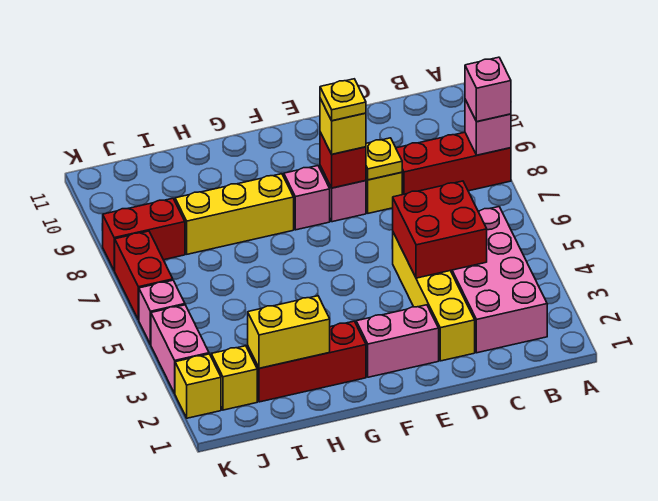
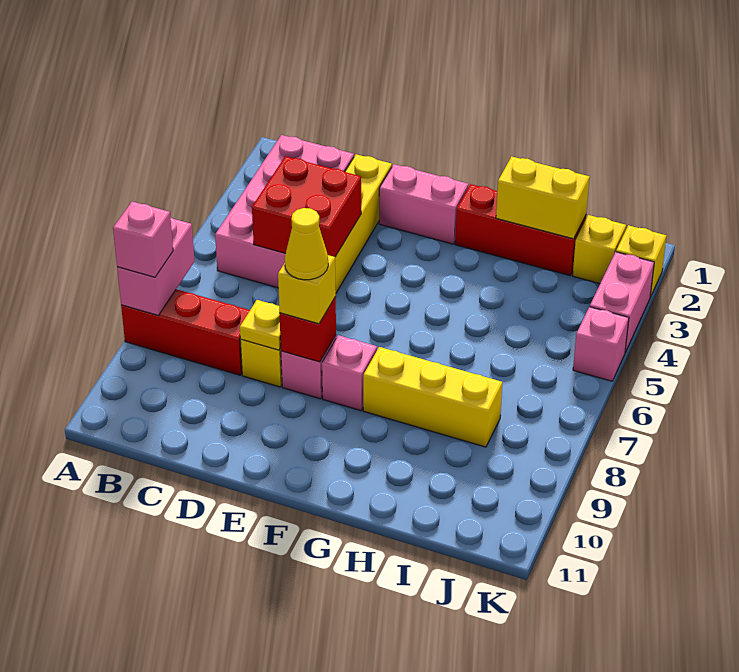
pink 1x1 brick [465,100,511,155] -> pink 1x2 brick [117,218,195,315]
yellow 1x1 plate [320,79,366,121] -> yellow 1x1 cone [285,208,328,280]
red 1x2 brick [103,198,185,271] -> none
red 1x2 brick [115,231,173,320] -> none

